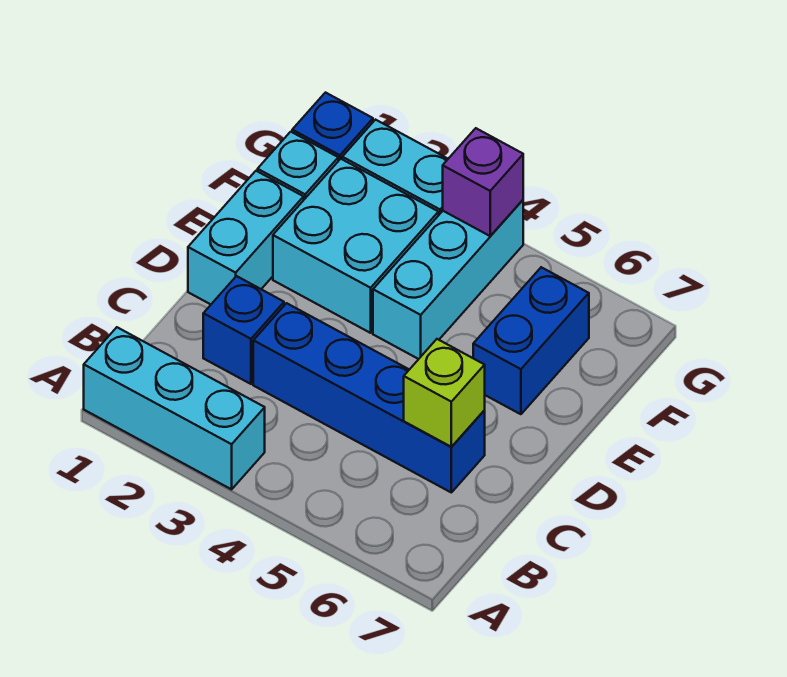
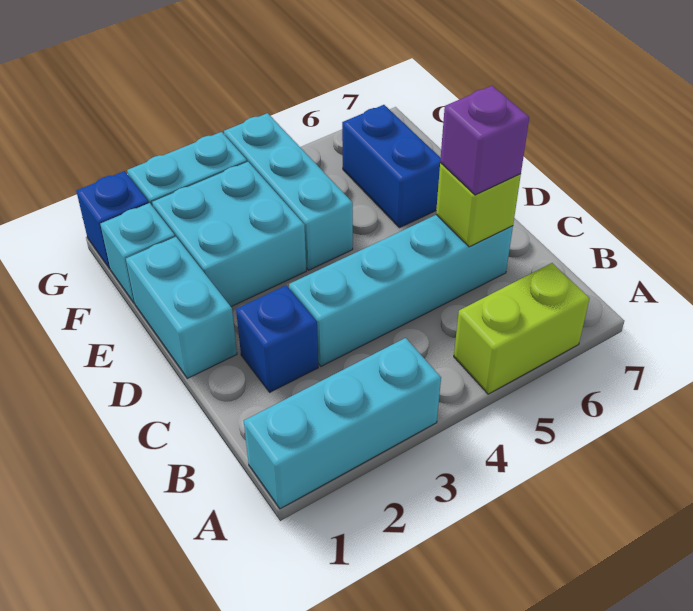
none -> lime 1x2 brick [454,263,590,394]
blue 1x4 brick [253,303,485,492] -> cyan 1x4 brick [289,215,513,366]
purple 1x1 brick [443,128,523,236] -> purple 1x1 brick moved to [440,86,529,195]

